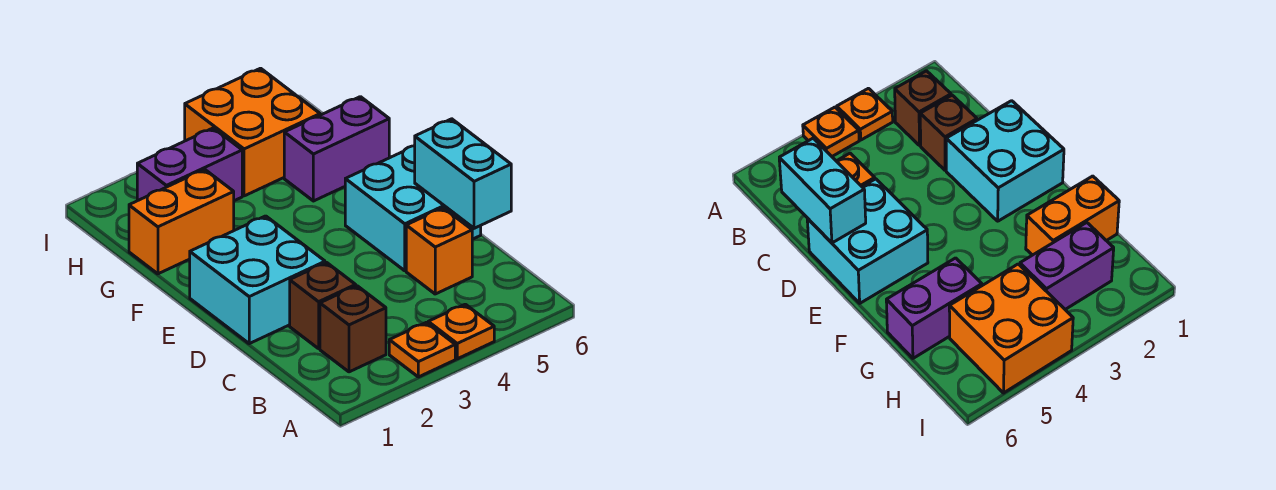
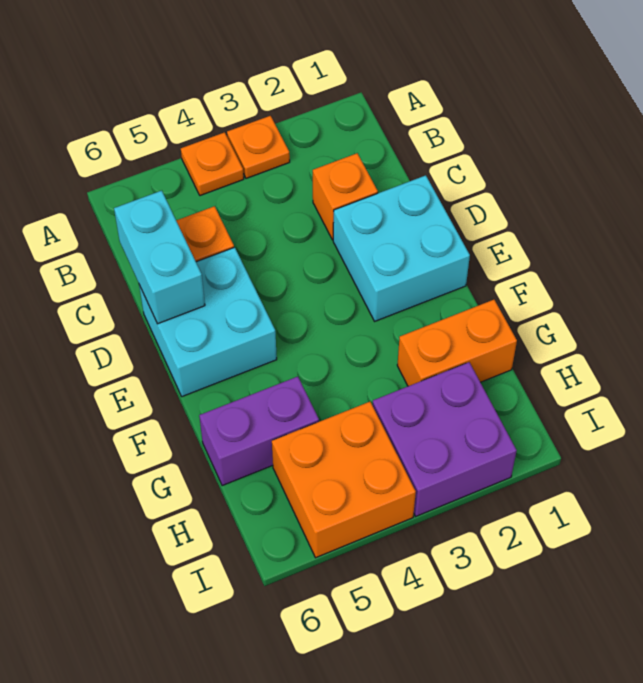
brown 1x1 brick [320,286,386,372] -> none
brown 1x1 brick [290,263,356,349] -> orange 1x1 brick [313,153,378,240]
purple 1x2 brick [137,128,242,201] -> purple 2x2 brick [372,362,517,516]

